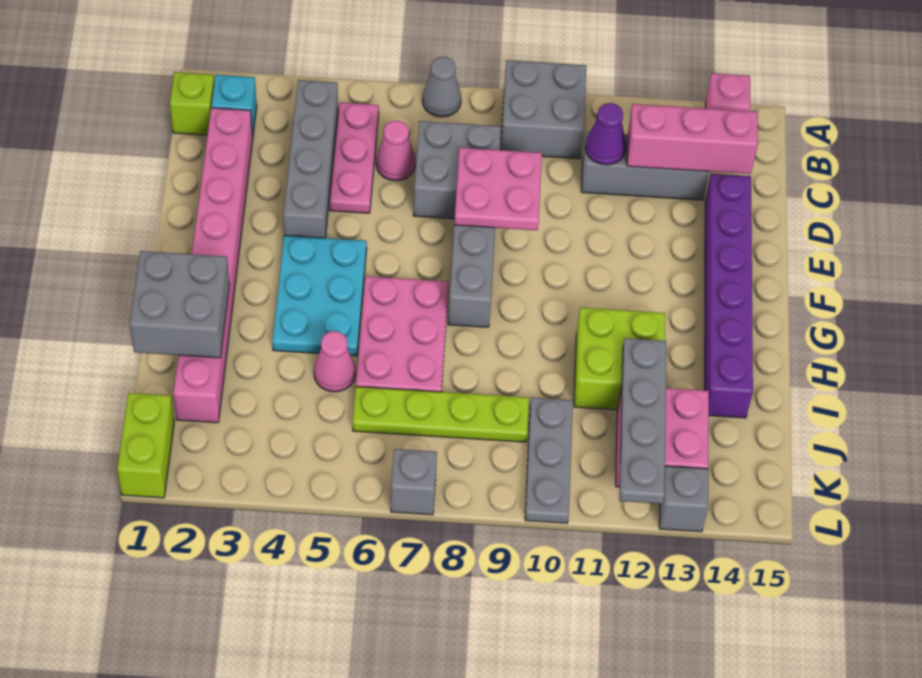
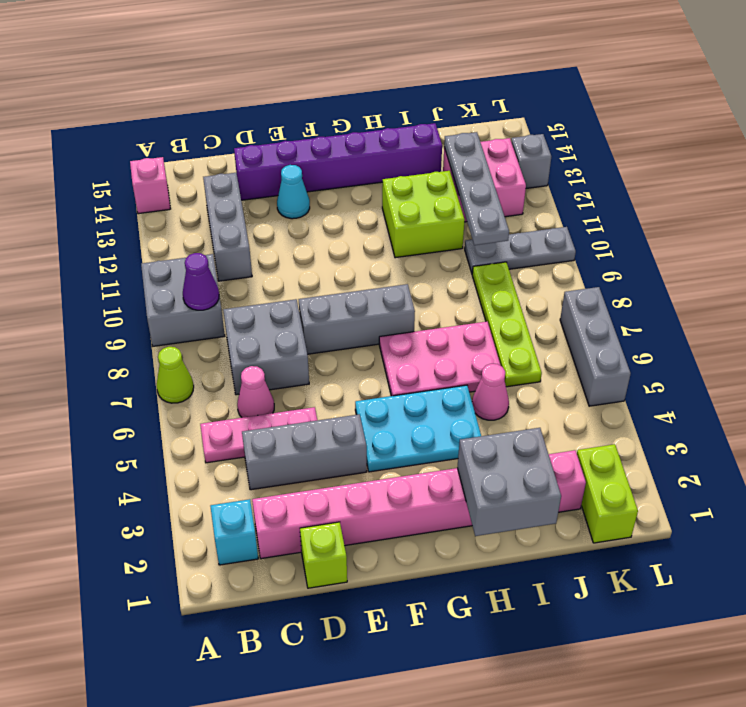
grey 1x1 cone [422,57,461,117] -> lime 1x1 cone [157,347,194,403]
lime 1x1 brick [170,72,214,135] -> lime 1x1 brick moved to [300,522,347,588]
grey 1x4 brick [283,80,338,238] -> grey 1x3 brick [242,414,367,490]
purple 1x1 cone [586,103,626,165] -> purple 1x1 cone moved to [183,253,219,310]
pink 1x3 brick [627,104,758,174] -> none
pink 2x2 plate [454,148,542,230] -> none
none -> cyan 1x1 cone [277,165,310,219]
grey 1x4 plate [619,338,666,504] -> grey 1x4 plate turned to [444,132,509,245]
lime 1x2 brick [117,393,174,498] -> lime 1x2 brick turned to [577,444,638,543]
grey 1x1 brick [391,449,437,515] -> grey 1x3 brick [560,287,631,406]

